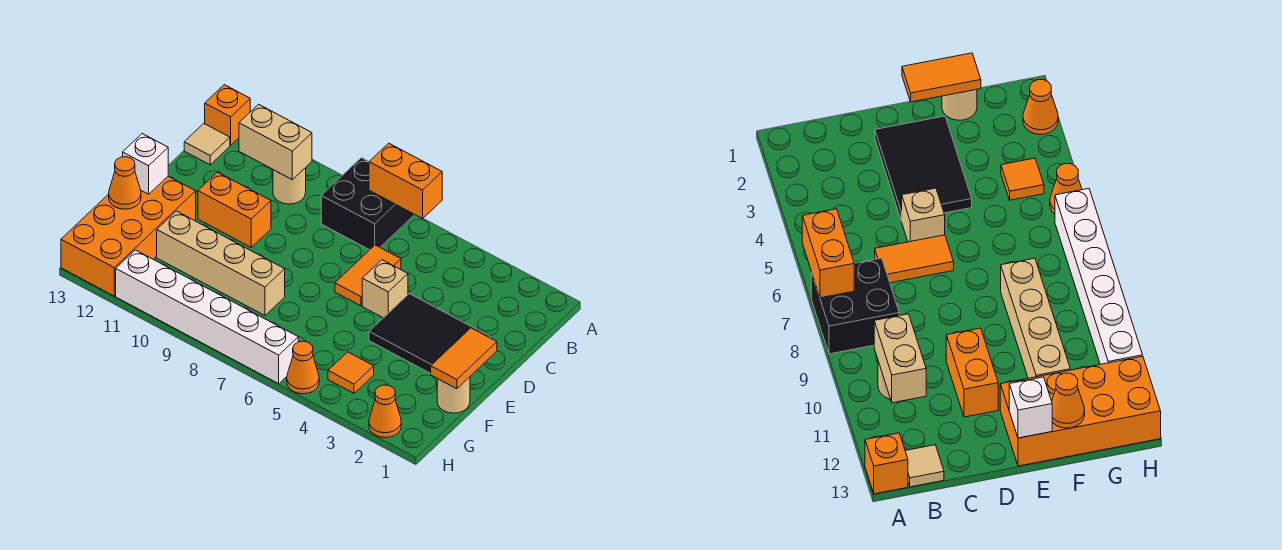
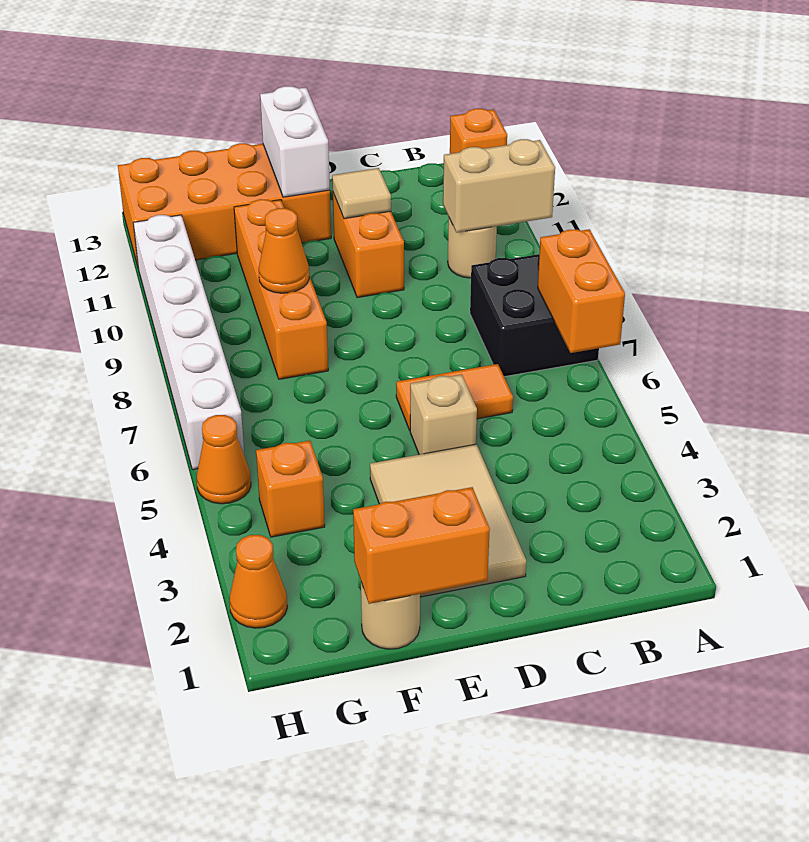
tan 1x2 brick [239,104,312,180] -> tan 1x2 brick turned to [443,139,555,233]
tan 1x1 tile [184,124,230,165] -> tan 1x1 tile moved to [332,168,391,219]
black 2x3 tile [369,294,490,373] -> tan 2x3 tile [370,444,526,597]
orange 1x2 tile [431,328,497,389] -> orange 1x2 brick [353,487,490,604]
white 1x1 brick [123,134,168,194] -> white 1x2 brick [260,86,330,197]
tan 1x4 brick [157,211,285,315] -> orange 1x4 brick [234,199,328,379]
orange 1x1 cone [109,157,141,209] -> orange 1x1 cone moved to [259,208,309,293]
orange 1x1 tile [328,352,374,393] -> orange 1x1 brick [256,441,325,537]

